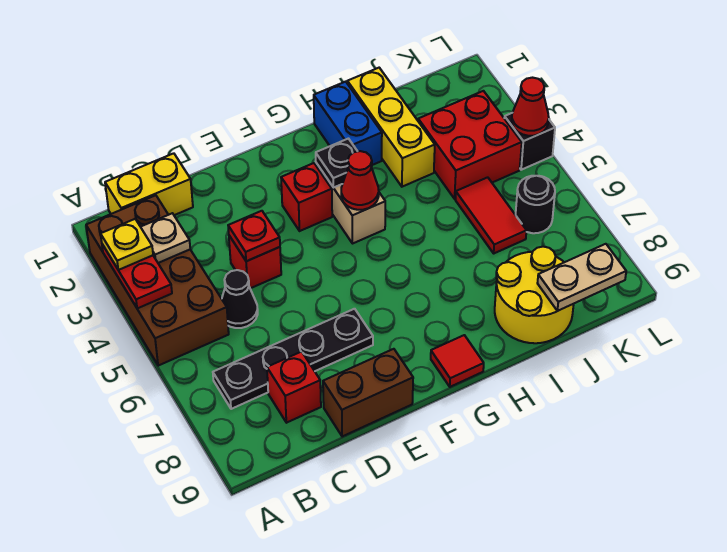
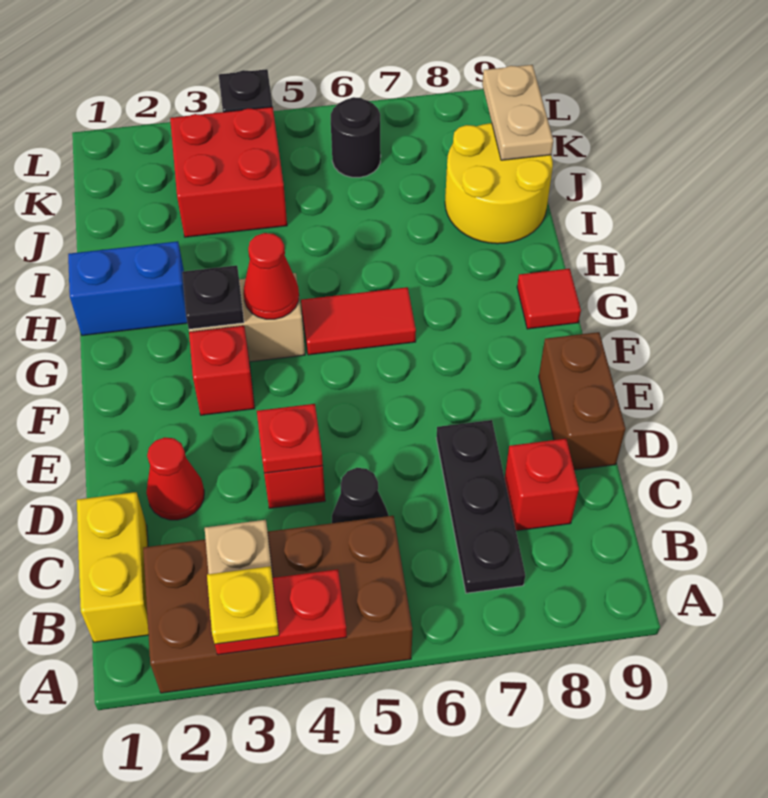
black 1x4 plate [213,309,373,409] -> black 1x3 plate [436,420,525,593]
yellow 1x3 brick [347,68,435,187] -> none
red 1x2 tile [455,177,526,253] -> red 1x2 tile moved to [301,287,416,355]
red 1x1 cone [512,78,549,136] -> red 1x1 cone moved to [146,437,204,520]

